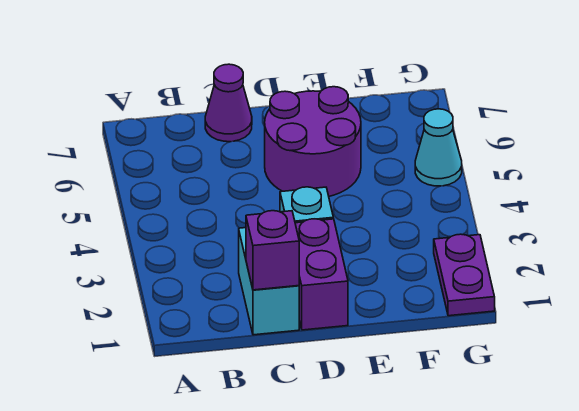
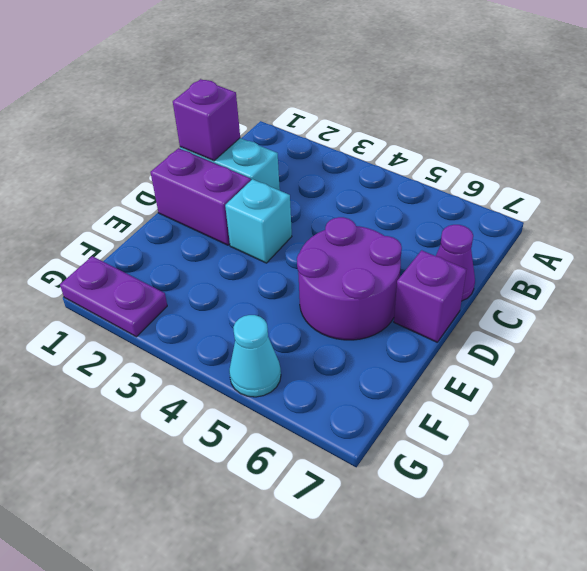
none -> purple 1x1 brick [394,250,467,342]

